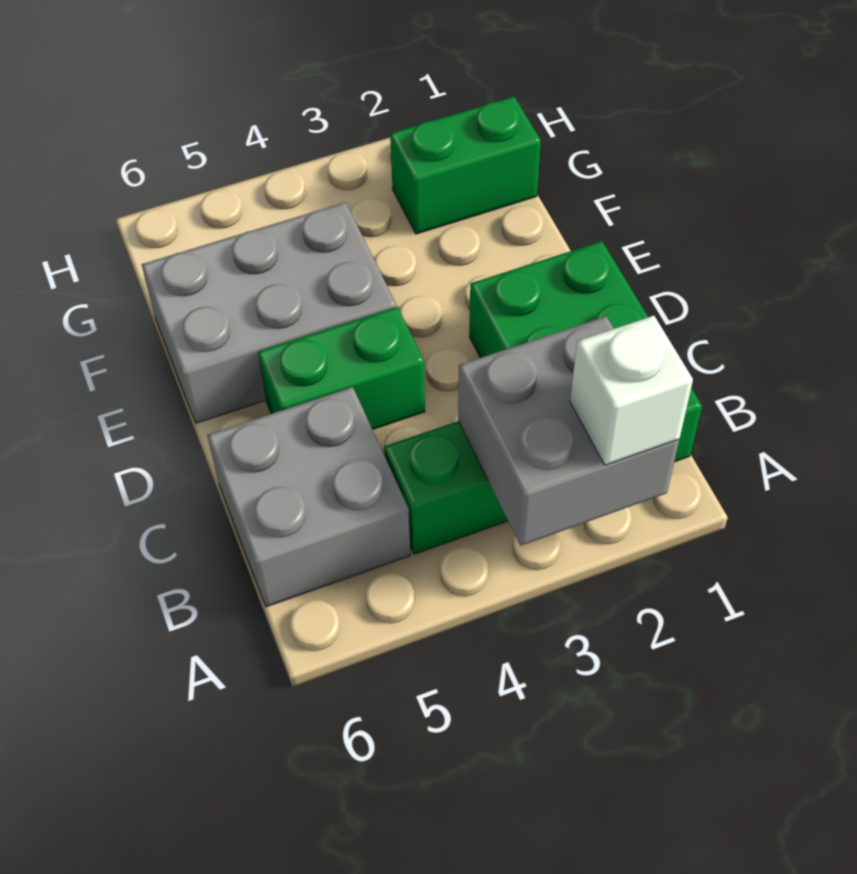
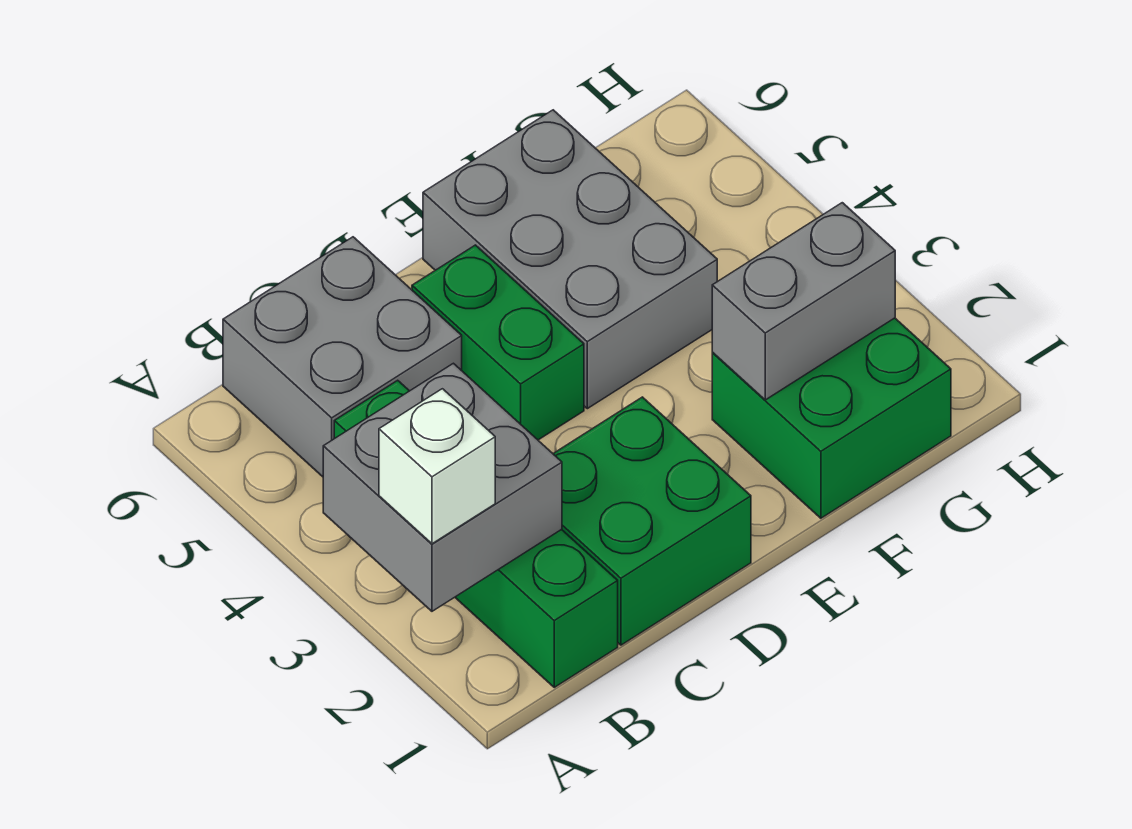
none -> grey 1x2 brick [712,203,895,400]
green 1x2 brick [390,97,541,234] -> green 2x2 brick [712,318,951,518]

